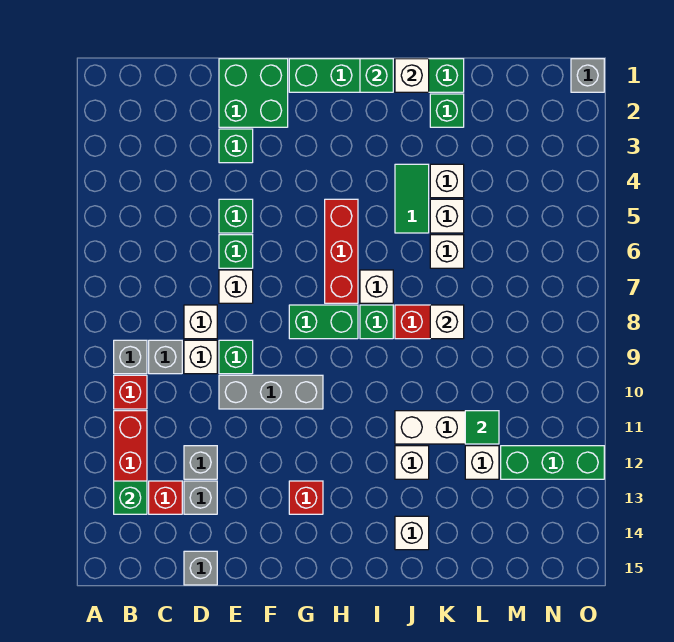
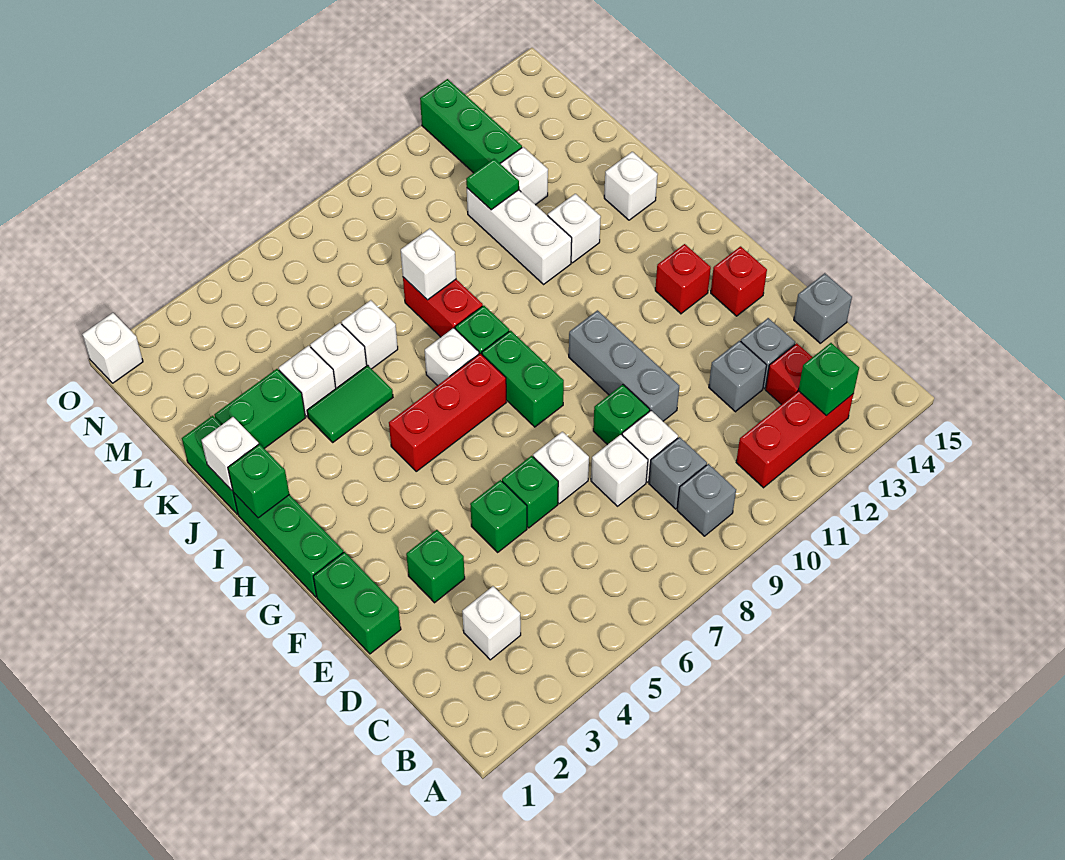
red 1x1 brick [114,375,147,409] -> red 1x1 brick moved to [711,246,767,316]
none -> white 1x1 brick [462,586,521,660]
green 2x2 brick [219,59,288,127] -> green 1x2 brick [313,552,401,654]
green 1x1 brick [430,94,464,127] -> green 1x2 brick [214,369,305,448]
grey 1x1 brick [571,59,604,92] -> white 1x1 brick [82,313,143,383]

